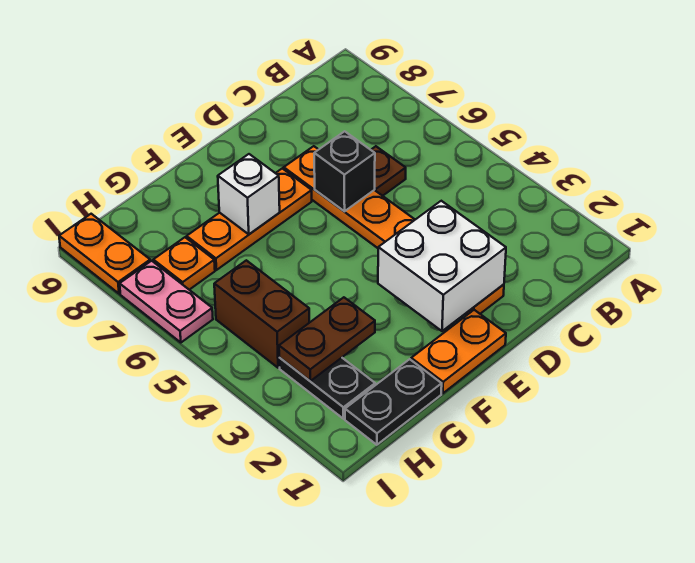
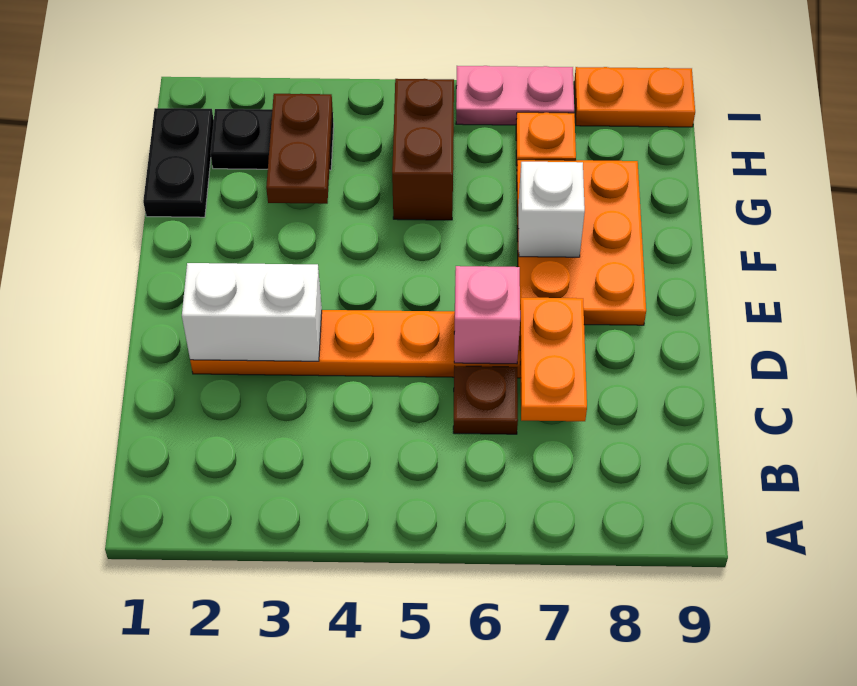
white 2x2 brick [378,201,506,331] -> white 1x2 brick [182,263,322,361]
black 1x1 brick [314,131,375,211] -> pink 1x1 brick [454,266,520,364]
orange 1x2 plate [411,310,506,393] -> orange 1x2 plate moved to [520,298,587,421]
orange 1x3 plate [187,168,312,270] -> orange 2x3 plate [517,160,646,325]
brown 1x2 brick [214,260,309,368] -> brown 1x2 brick turned to [392,79,454,220]

